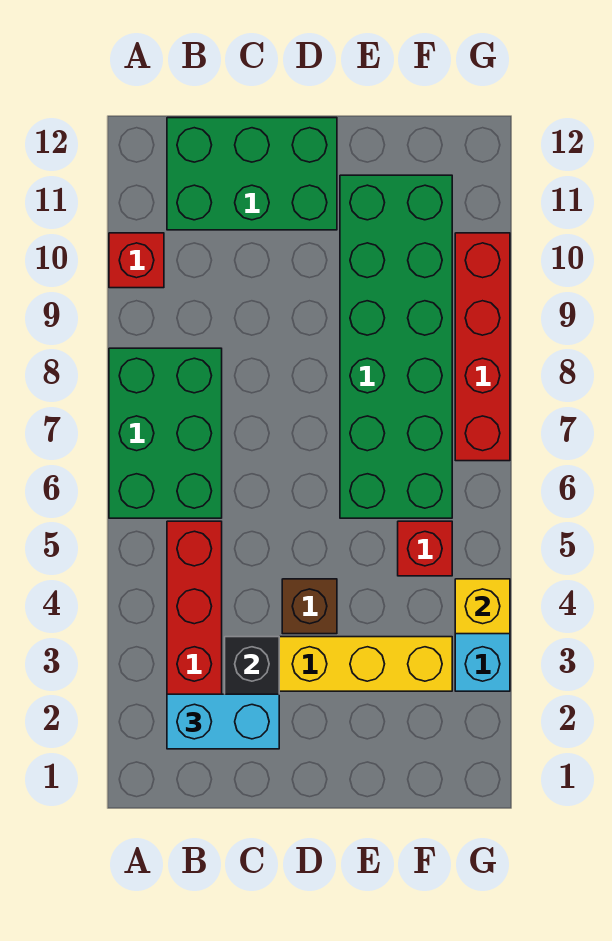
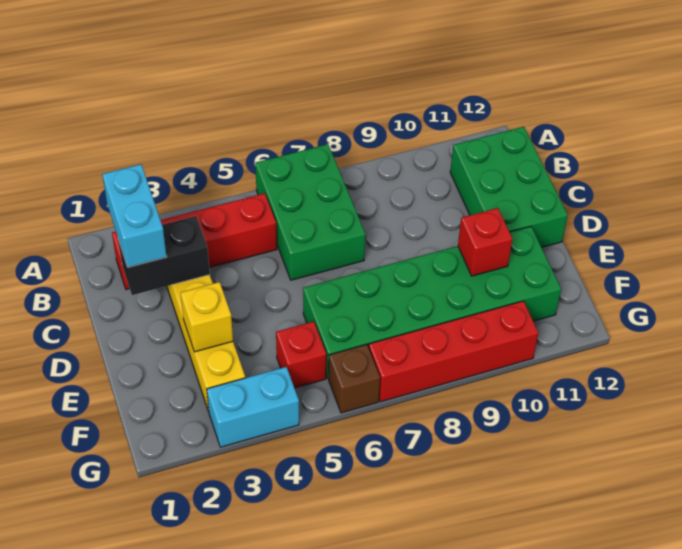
green 2x3 brick [109,348,222,518] -> green 2x3 brick turned to [255,144,365,280]
red 1x1 brick [109,233,164,288] -> red 1x1 brick moved to [458,208,512,276]
brown 1x1 brick [282,579,337,634] -> brown 1x1 brick moved to [329,345,380,413]
yellow 1x1 brick [455,579,510,634] -> yellow 1x1 brick moved to [181,282,233,352]

